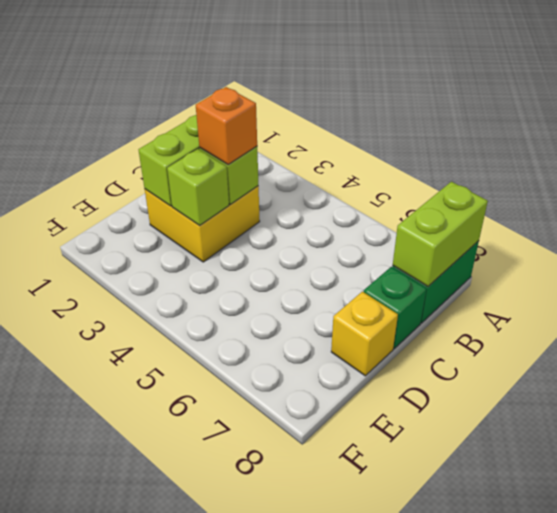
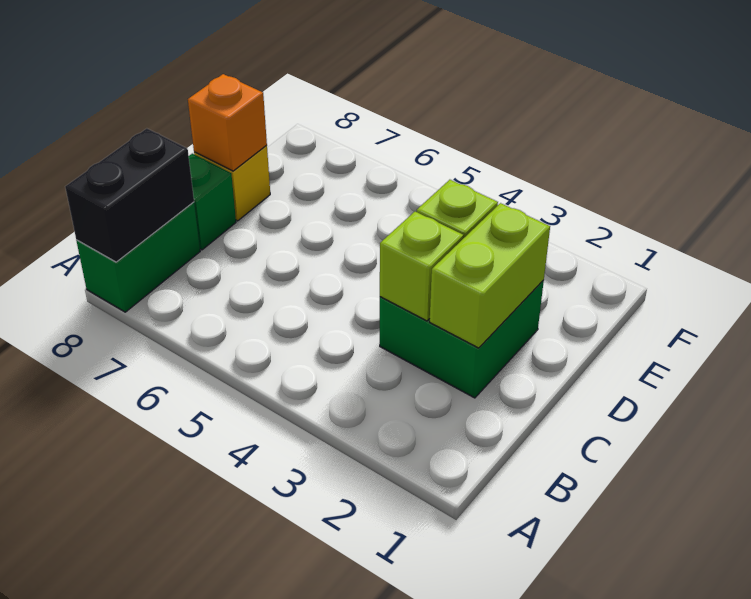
lime 1x2 brick [393,182,488,286] -> black 1x2 brick [65,128,194,262]
yellow 2x2 brick [145,186,260,262] -> green 2x2 brick [380,280,544,398]
orange 1x1 brick [196,87,257,165] -> orange 1x1 brick moved to [188,74,267,171]

